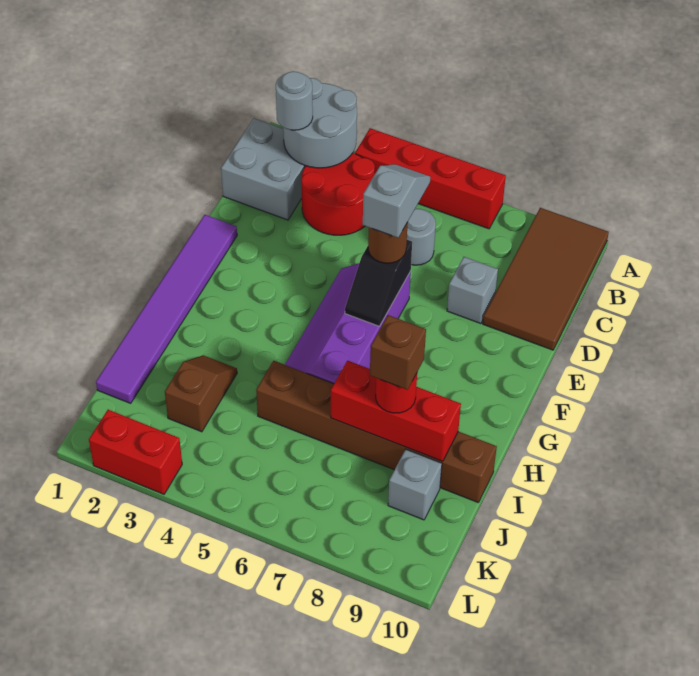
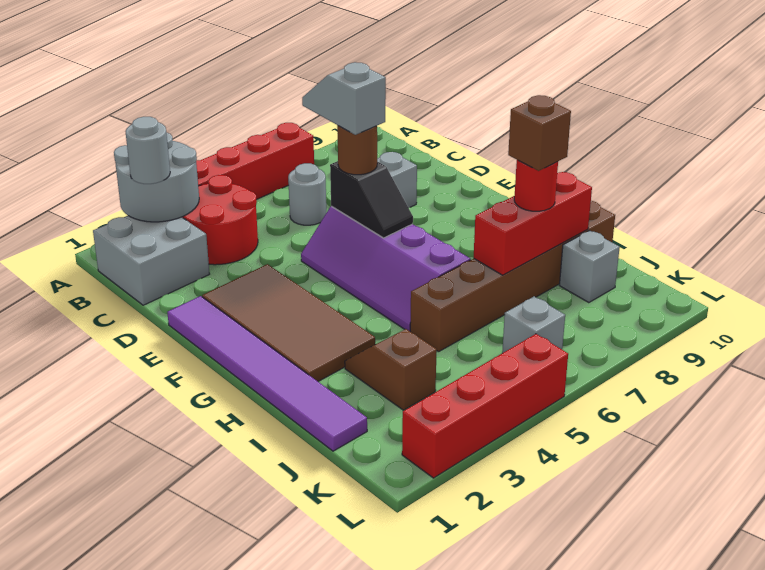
brown 2x4 tile [483,208,609,350] -> brown 2x4 tile moved to [202,264,375,381]
none -> grey 1x1 brick [502,296,565,353]
red 1x2 brick [89,410,182,494] -> red 1x4 brick [402,334,568,478]

